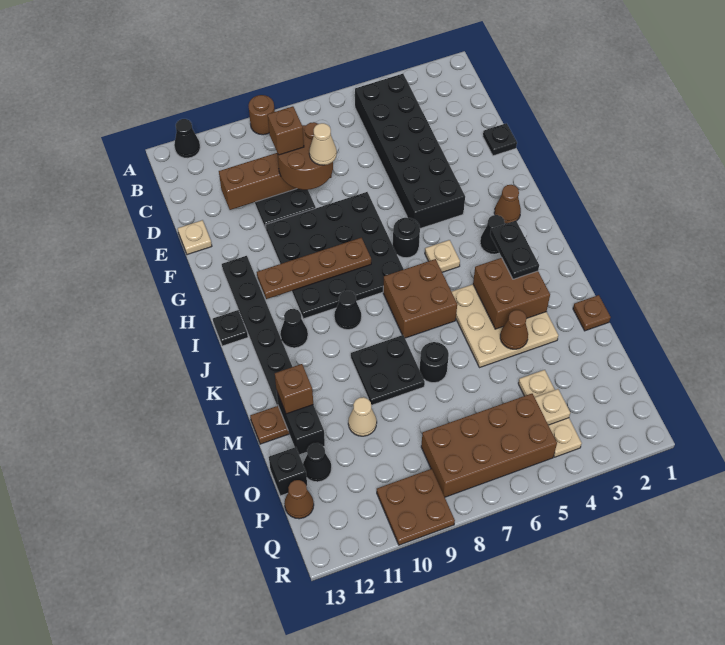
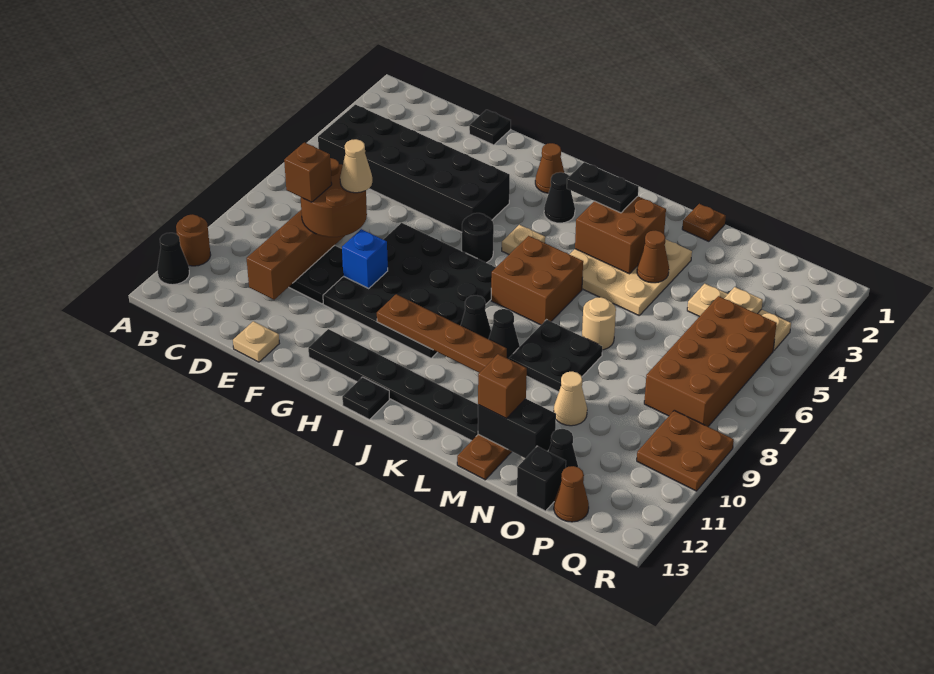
brown 1x1 round brick [249,95,275,135] -> brown 1x1 round brick moved to [176,214,211,266]
none -> blue 1x1 brick [342,229,388,288]
brown 1x4 plate [257,238,371,299] -> brown 1x4 plate turned to [377,294,507,373]
black 1x1 cone [280,309,308,348] -> black 1x1 cone moved to [489,309,520,359]
black 1x1 round brick [420,342,449,383] -> tan 1x1 round brick [582,297,616,350]

